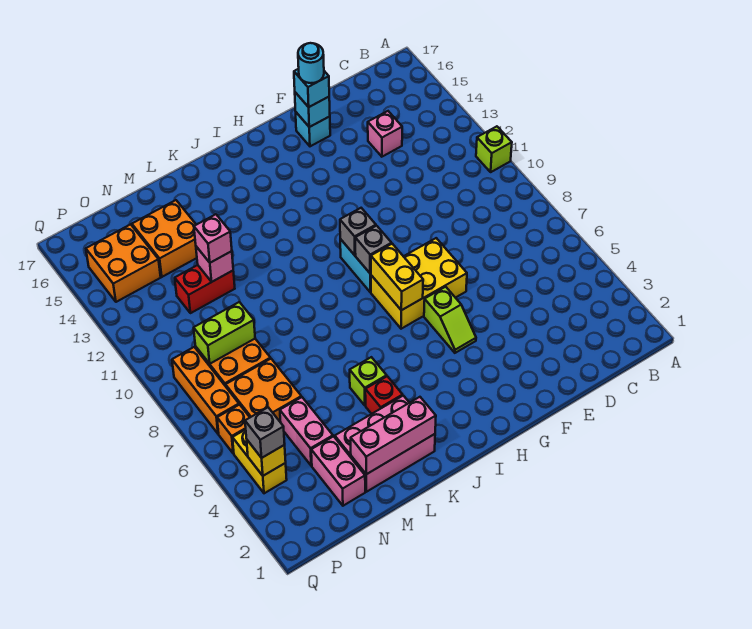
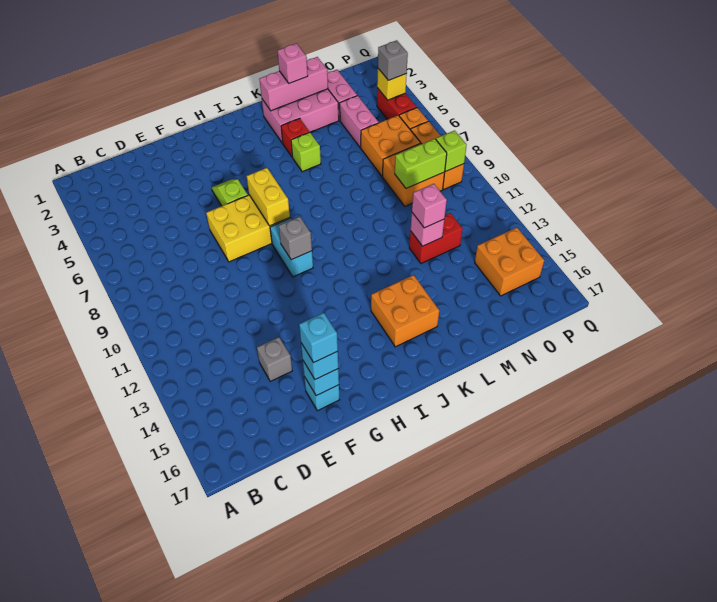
lime 1x1 brick [476,126,512,172] -> lime 1x1 brick moved to [436,130,467,171]
pink 1x1 brick [368,111,402,157] -> pink 1x1 brick moved to [278,43,308,83]
cyan 1x1 round brick [298,43,324,83] -> cyan 1x1 brick [299,313,338,362]
grey 1x1 brick [355,226,392,273] -> grey 1x1 brick moved to [257,337,292,381]
orange 2x2 brick [132,200,197,277] -> orange 2x2 brick moved to [371,275,439,347]
yellow 1x2 brick [232,430,287,493] -> red 1x2 brick [377,88,417,119]

